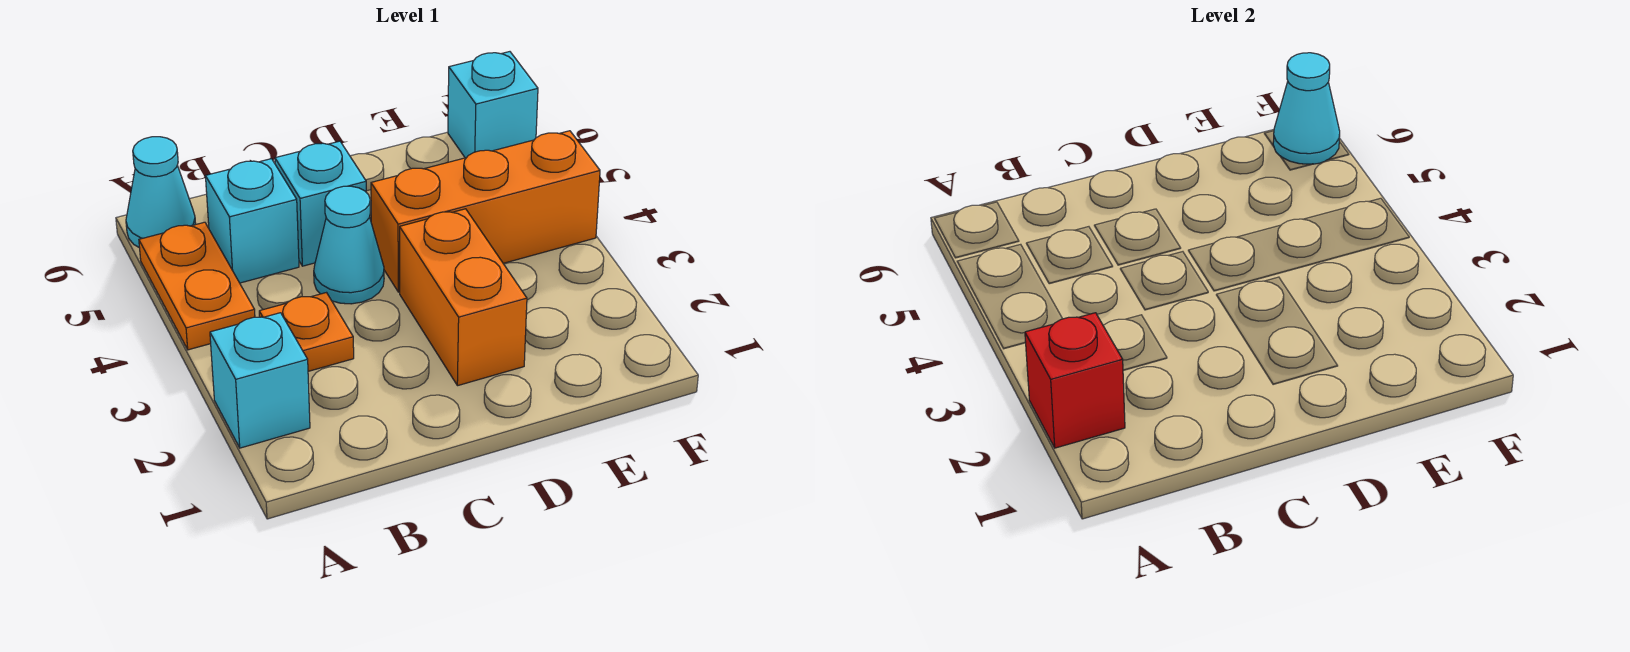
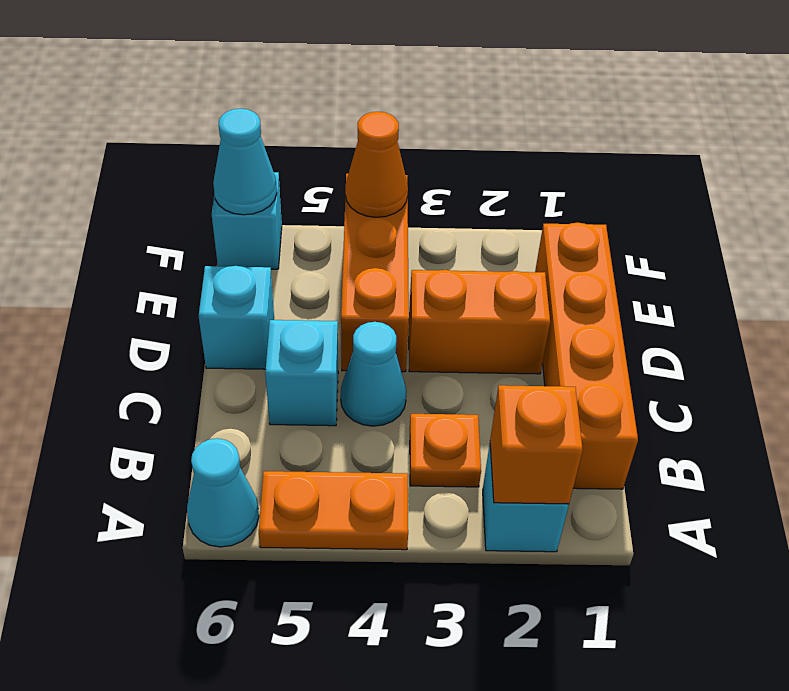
red 1x1 brick [1025,313,1125,448] -> orange 1x1 brick [490,385,583,504]
none -> orange 1x4 brick [535,223,638,489]
cyan 1x1 brick [205,159,299,283] -> cyan 1x1 brick moved to [199,266,274,369]
none -> orange 1x1 cone [345,112,408,217]

